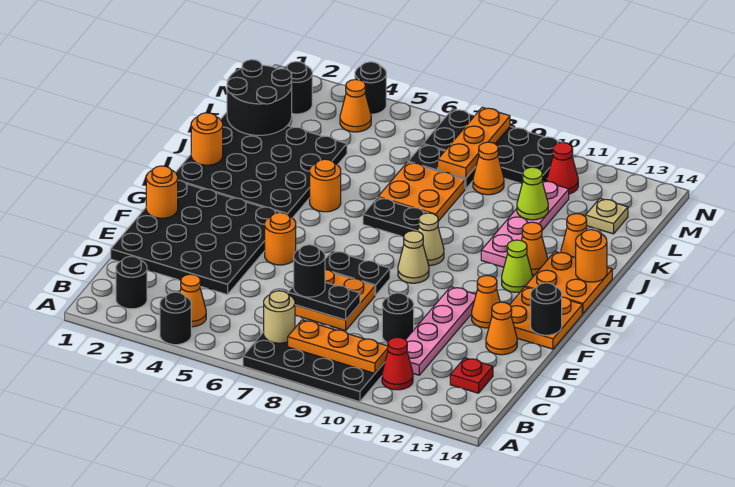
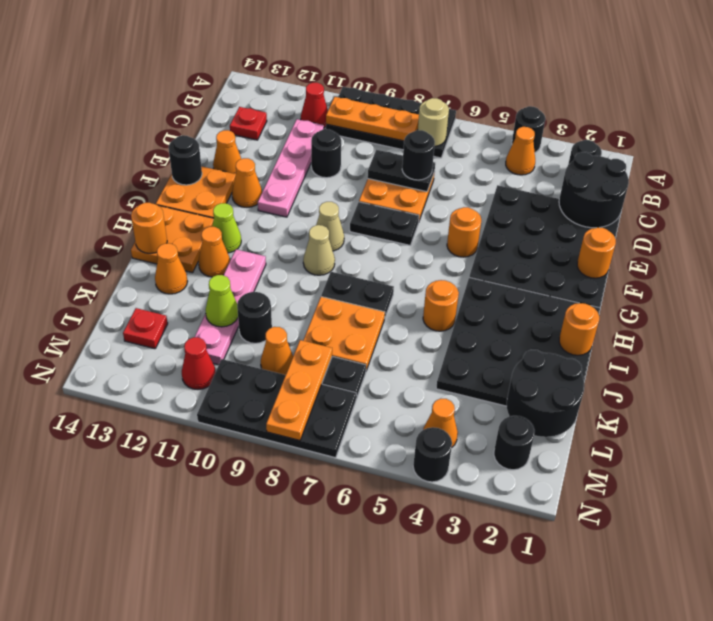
none -> black 2x2 round brick [559,152,629,228]
none -> black 1x1 round brick [237,292,272,343]
tan 1x1 plate [585,198,628,234] -> red 1x1 plate [123,308,168,349]

